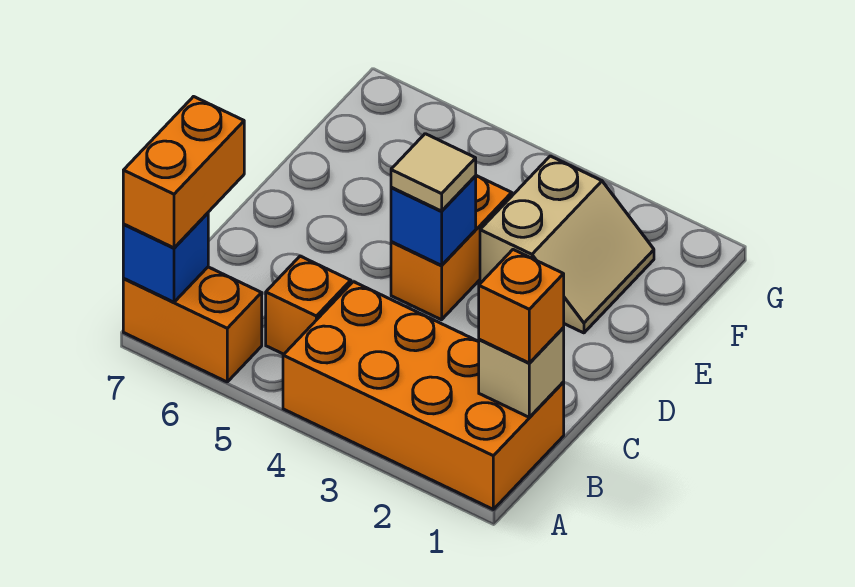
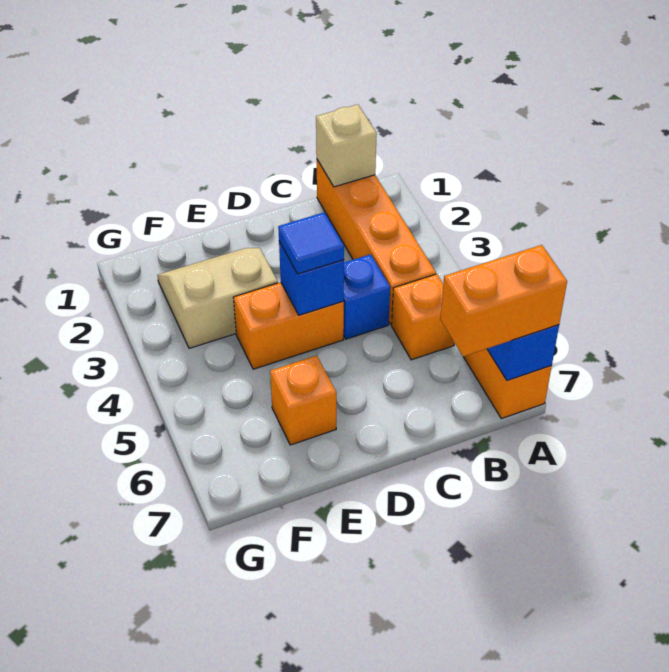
orange 2x4 brick [283,282,564,509] -> orange 1x4 brick [317,160,436,324]
orange 1x1 brick [479,250,564,363] -> orange 1x1 brick moved to [270,355,336,445]
none -> blue 1x1 brick [343,254,390,339]
tan 1x1 tile [391,134,476,211] -> blue 1x1 tile [278,212,344,274]

